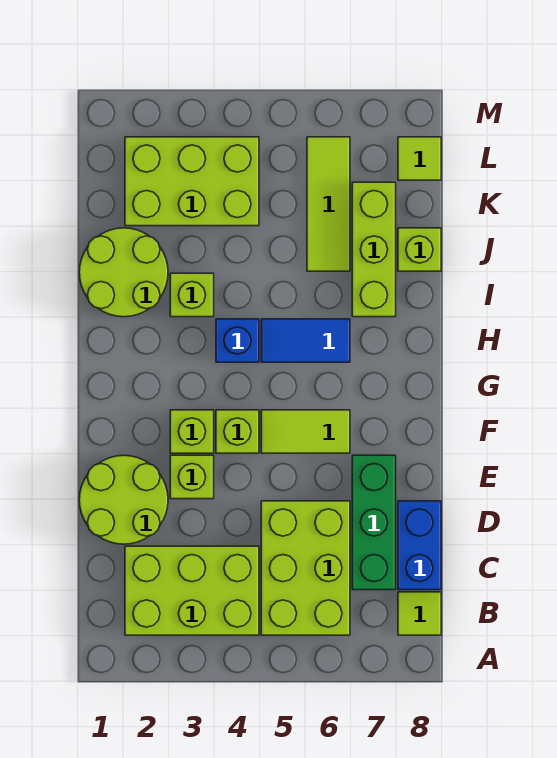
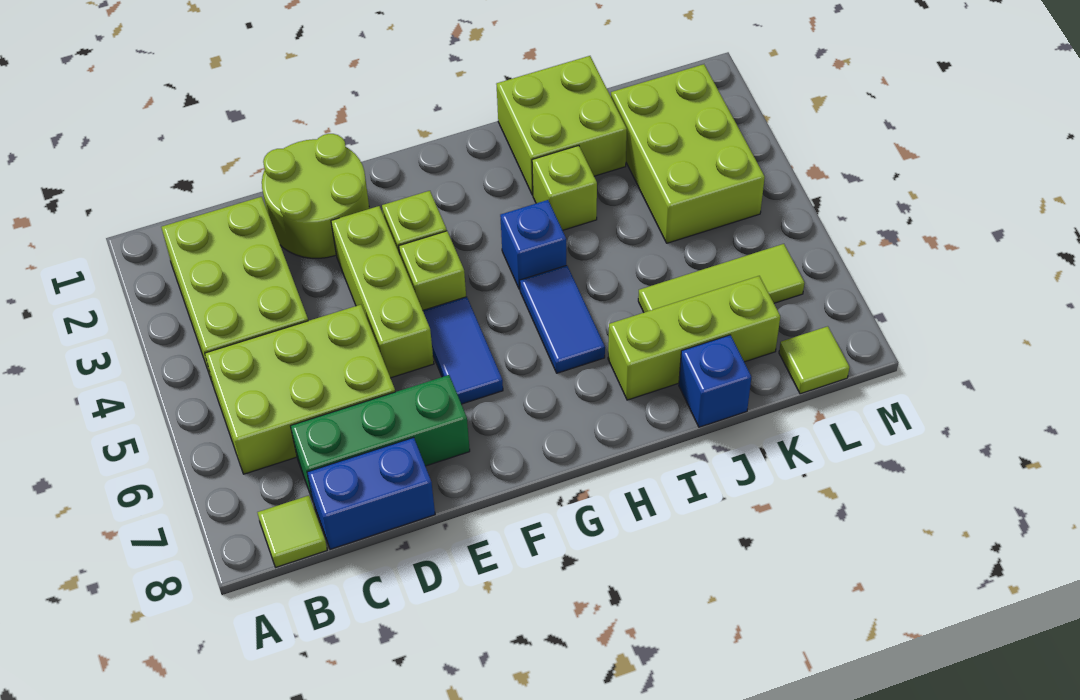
lime 1x1 brick [170,455,214,499] -> lime 1x3 brick [331,206,434,378]
lime 1x2 tile [261,410,350,453] -> blue 1x2 tile [423,297,503,404]
lime 2x2 round brick [79,228,168,317] -> lime 2x2 brick [496,56,627,195]
lime 1x1 brick [398,228,441,271] -> blue 1x1 brick [679,335,751,427]

